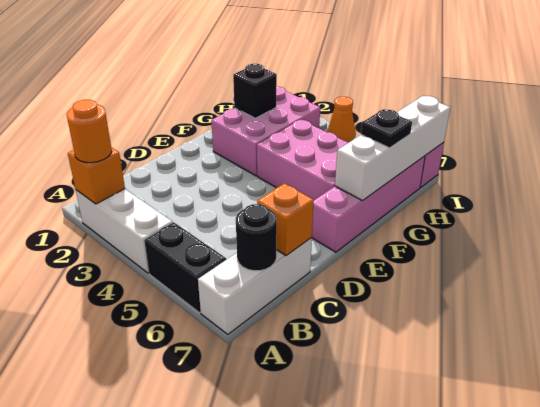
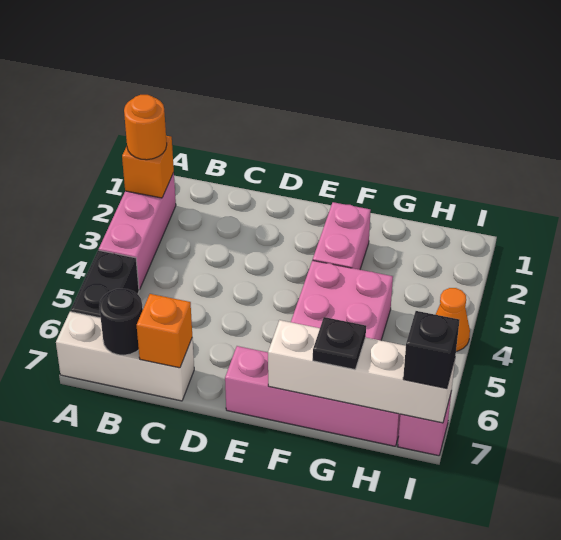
white 1x3 brick [76,189,173,273] -> pink 1x3 brick [99,173,176,290]
pink 2x3 brick [211,87,320,176] -> pink 1x2 brick [313,202,371,270]
black 1x1 brick [233,64,277,118] -> black 1x1 brick moved to [403,311,459,389]

